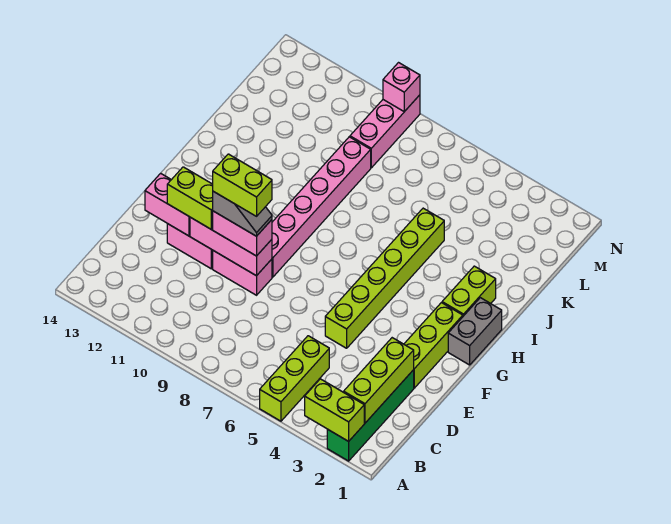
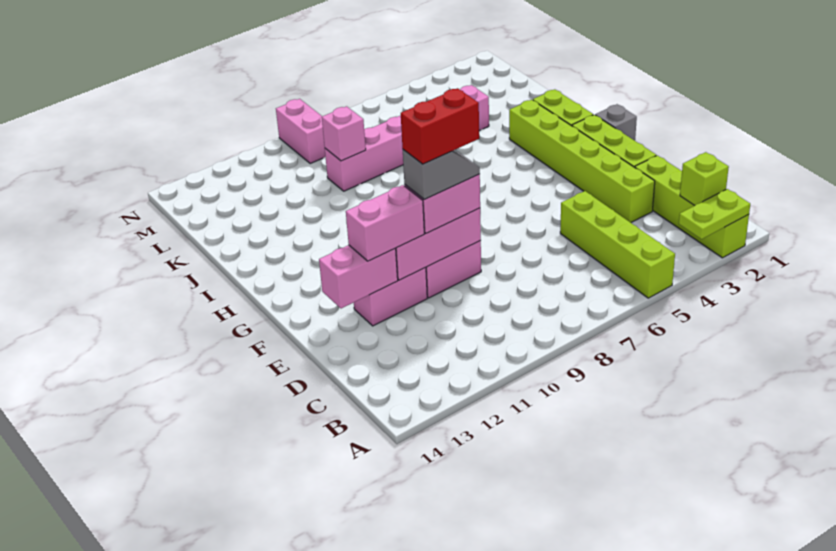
green 1x4 brick [327,370,414,461] -> lime 1x4 brick [635,155,749,258]
lime 1x2 brick [305,379,364,441] -> lime 1x2 plate [679,189,750,239]
lime 1x3 brick [260,336,329,421] -> lime 1x4 brick [560,191,675,298]
lime 1x3 brick [344,338,414,423] -> lime 1x1 brick [680,152,729,206]
lime 1x6 brick [325,208,444,348] -> lime 1x6 brick moved to [509,100,655,223]
lime 1x2 brick [213,154,272,216] -> red 1x2 brick [401,88,479,164]
lime 1x2 brick [167,167,213,229] -> pink 1x2 brick [346,185,424,261]
pink 1x6 brick [272,137,371,277] -> pink 1x6 brick turned to [325,85,489,191]
grey 1x2 brick [448,298,502,365] -> grey 1x1 brick [595,104,637,141]
pink 1x3 brick [350,95,420,168] -> pink 1x2 brick [276,99,325,163]
pink 1x1 brick [383,63,420,112] -> pink 1x1 brick moved to [322,106,366,161]

